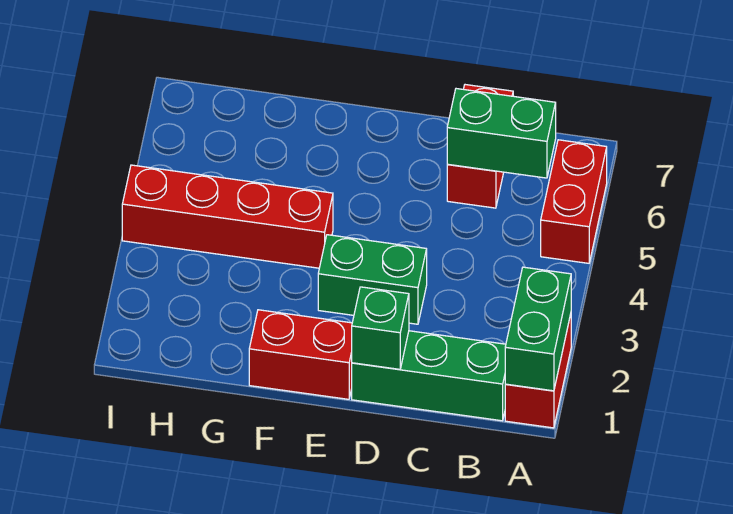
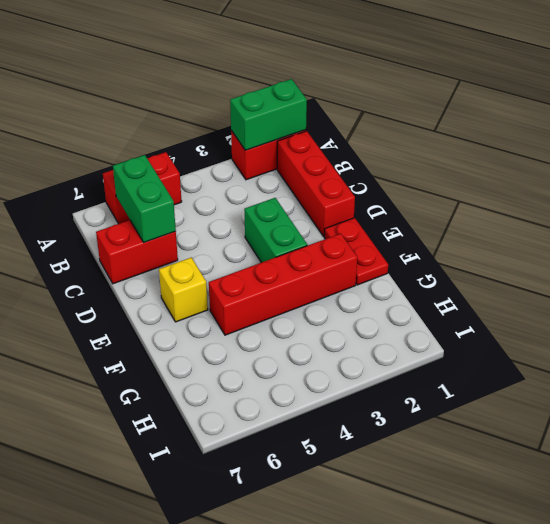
green 1x3 brick [352,331,506,421] -> red 1x3 brick [277,131,355,236]
green 1x1 brick [352,287,409,369] -> none
red 1x2 brick [249,310,352,399] -> red 1x2 plate [324,218,388,285]
none -> yellow 1x1 brick [159,257,208,322]
red 1x4 brick [122,165,333,268] -> red 1x4 brick turned to [209,234,357,335]

